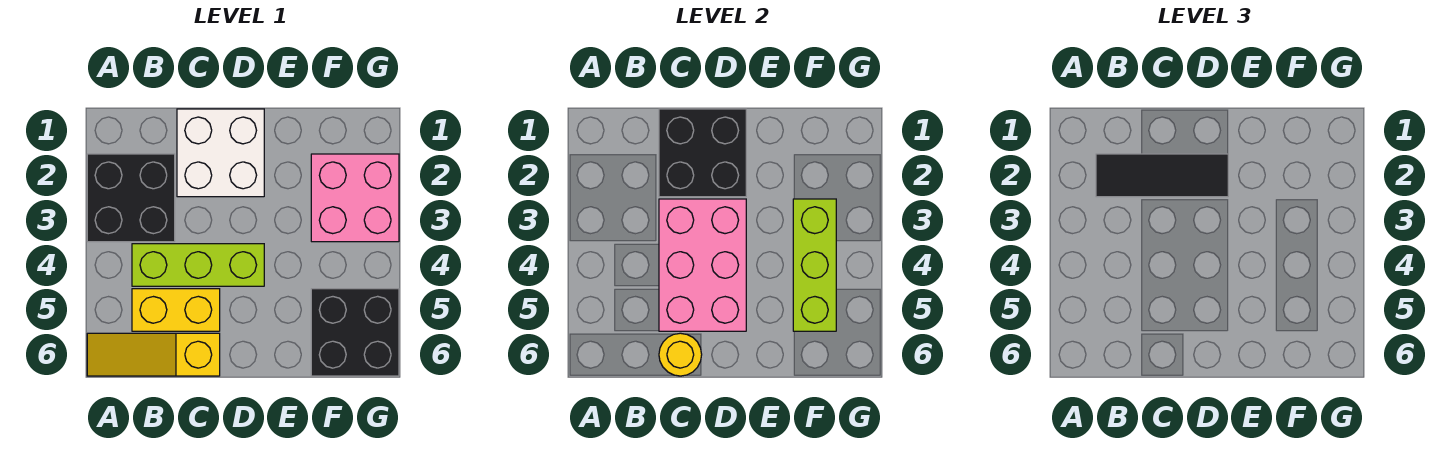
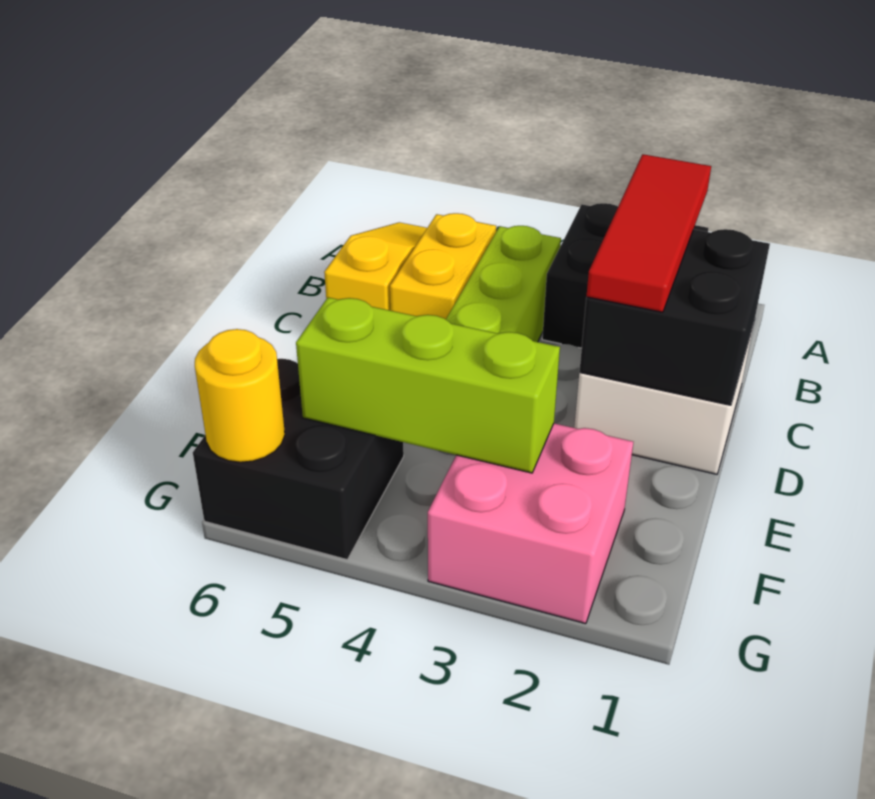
black 1x3 tile [1096,154,1228,197] -> red 1x3 tile [586,154,711,312]
pink 2x3 brick [659,199,746,331] -> none
yellow 1x1 round brick [659,333,702,376] -> yellow 1x1 round brick moved to [195,329,285,462]

